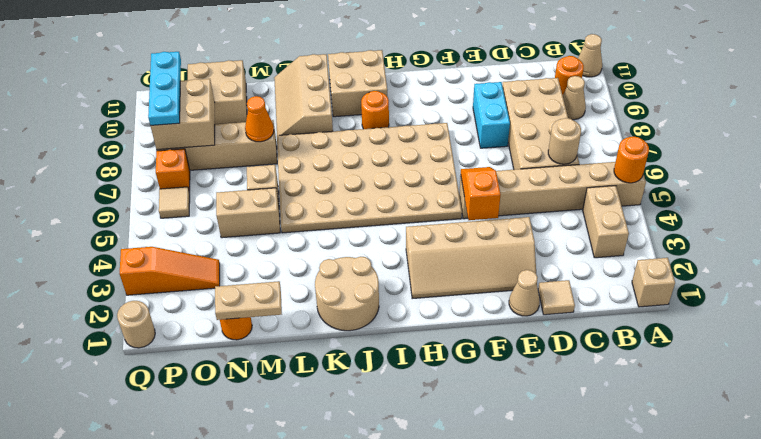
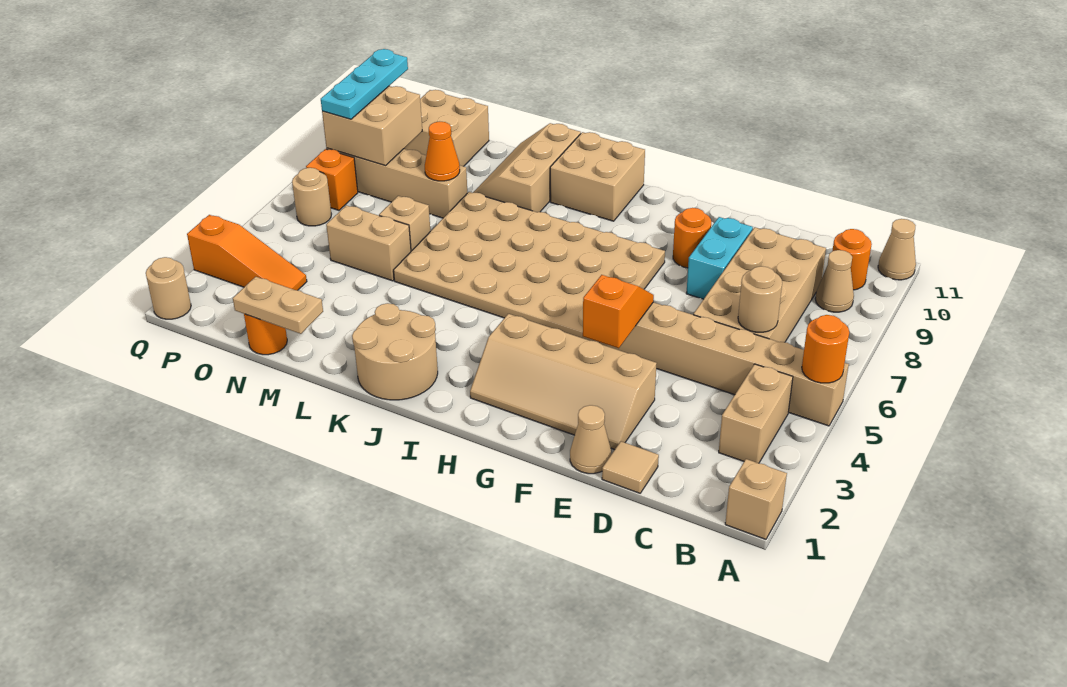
orange 1x1 round brick [361,91,389,129] -> orange 1x1 round brick moved to [673,208,711,268]
tan 1x1 tile [159,187,190,218] -> tan 1x1 round brick [292,168,331,226]

